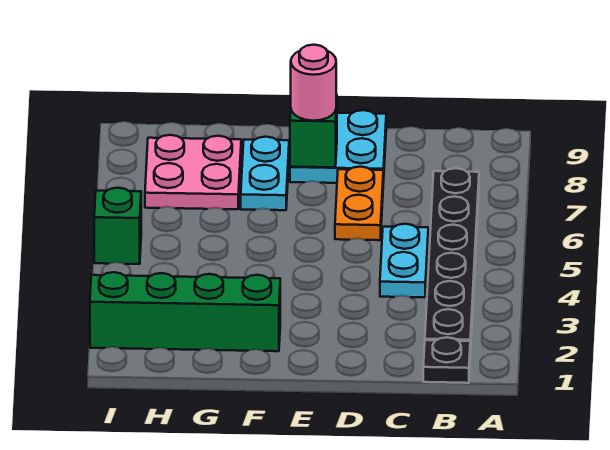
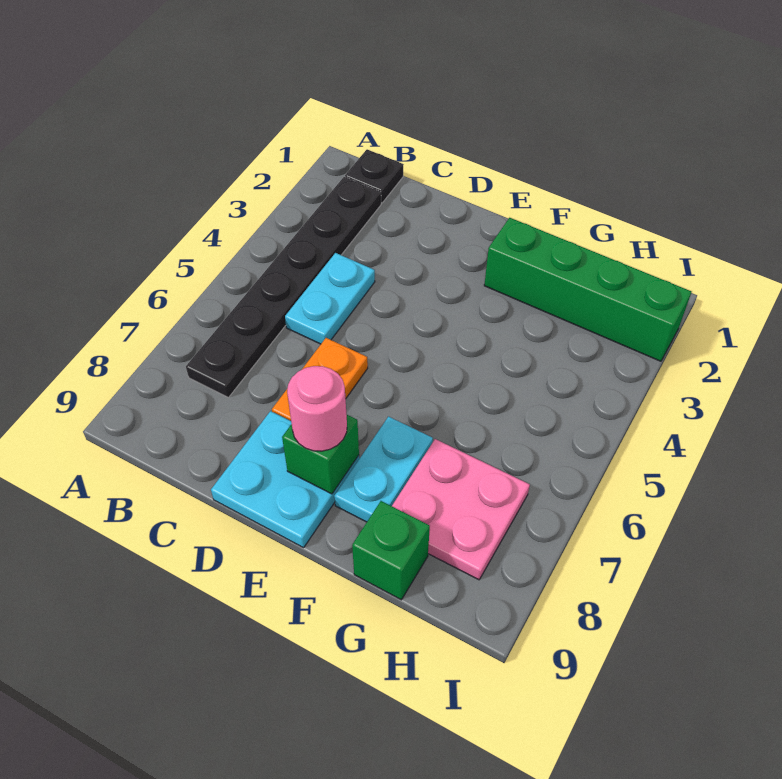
green 1x1 brick [94,188,141,264] -> green 1x1 brick moved to [352,501,430,600]

